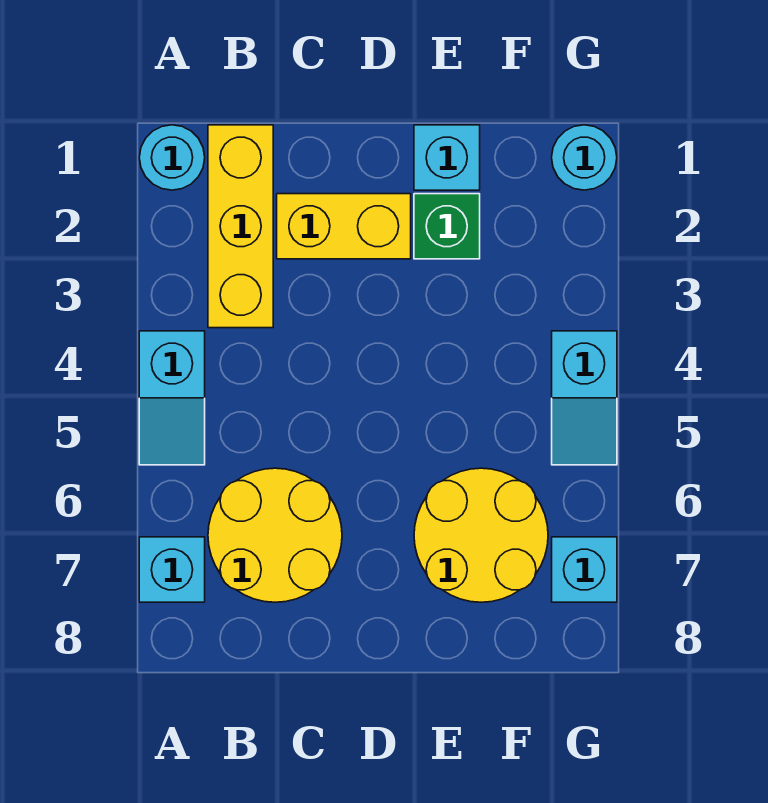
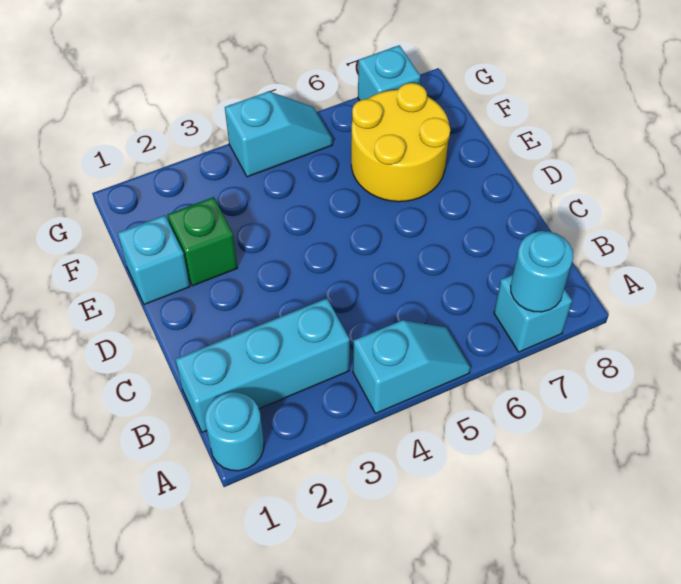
yellow 1x3 brick [208,125,273,328] -> cyan 1x3 brick [175,298,350,432]
yellow 2x2 round brick [208,468,342,602] -> none
yellow 1x2 brick [277,194,411,259] -> none
cyan 1x1 round brick [552,125,617,190] -> cyan 1x1 round brick moved to [511,231,573,312]

